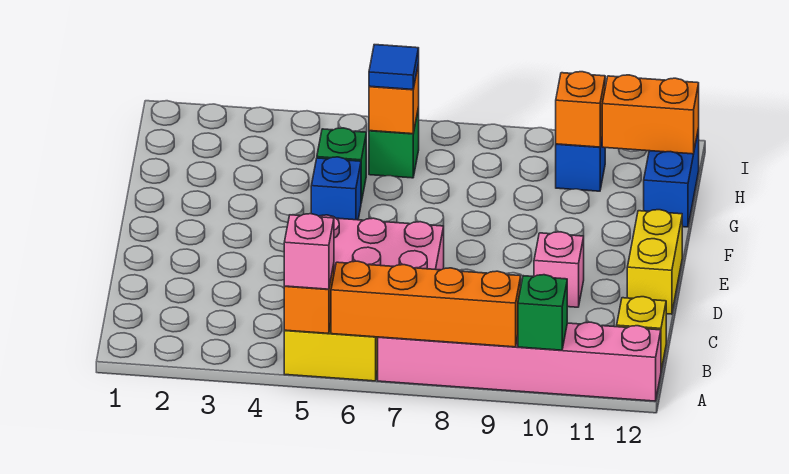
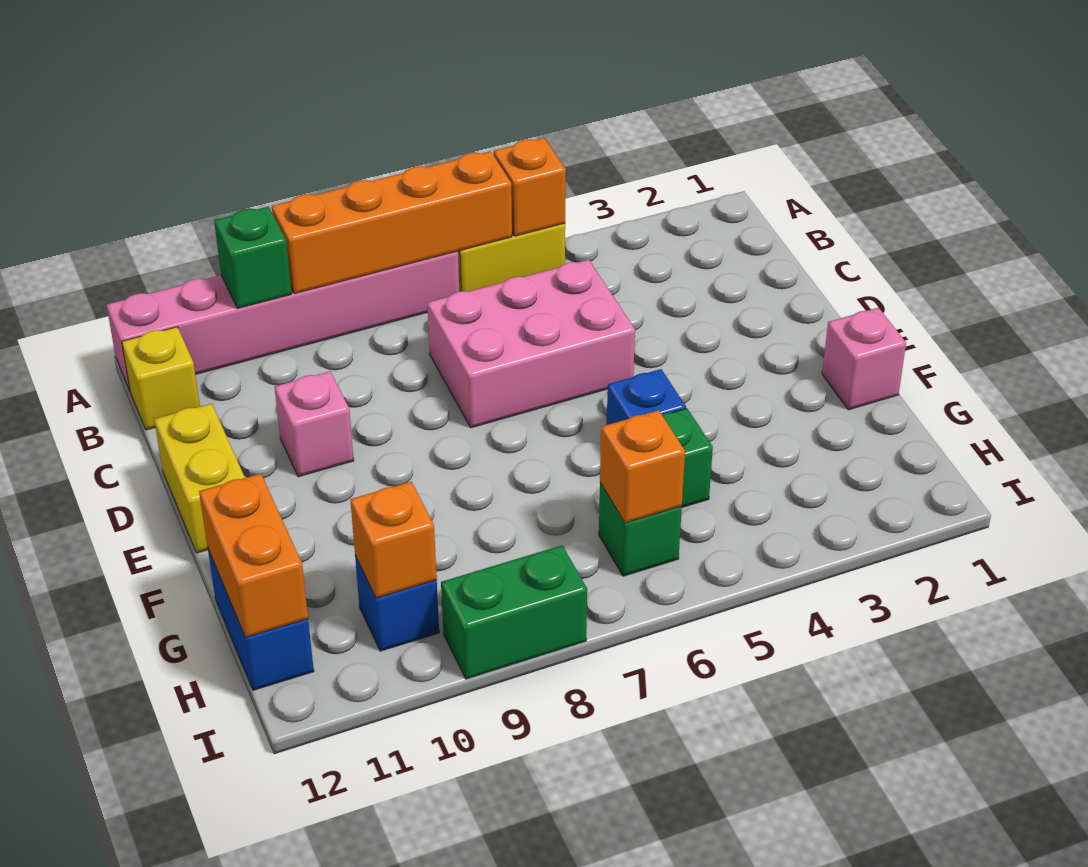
pink 1x1 brick [284,214,334,289] -> pink 1x1 brick moved to [822,308,906,410]
blue 1x1 tile [369,45,419,90] -> none
orange 1x2 brick [602,75,699,154] -> orange 1x2 brick turned to [199,474,308,638]
none -> green 1x2 brick [441,545,587,679]

